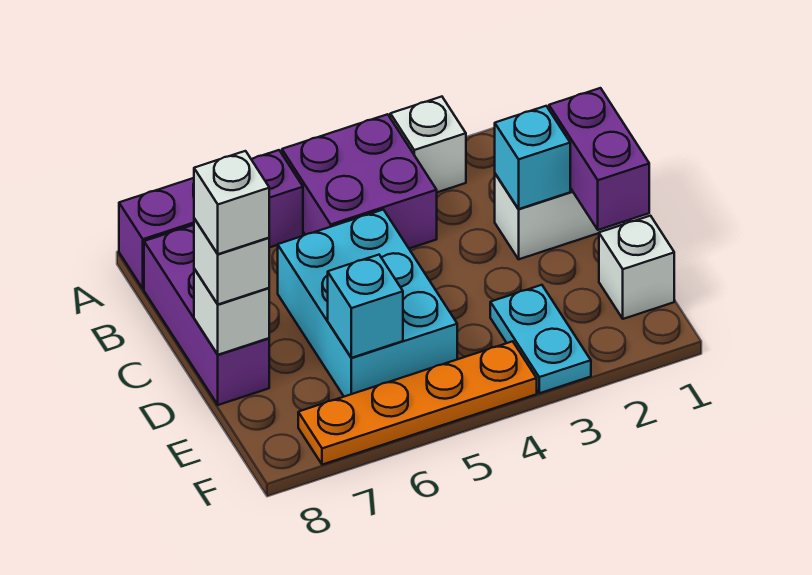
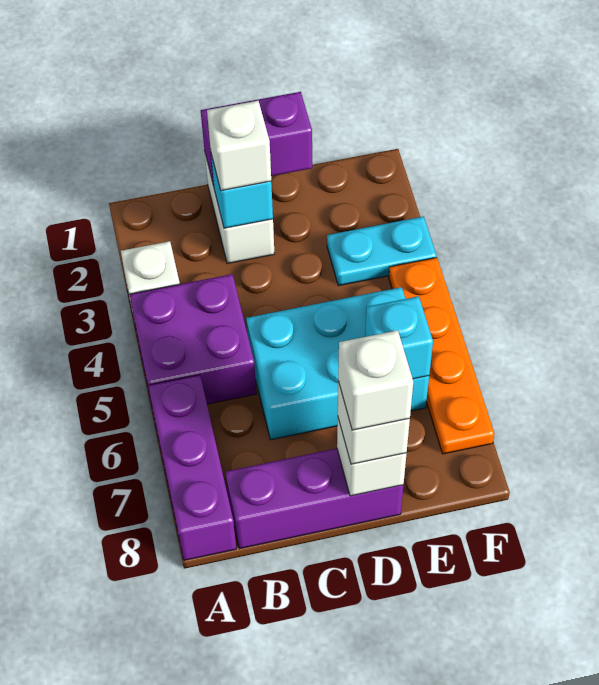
white 1x1 brick [599,216,674,319] -> white 1x1 brick moved to [207,101,271,191]

